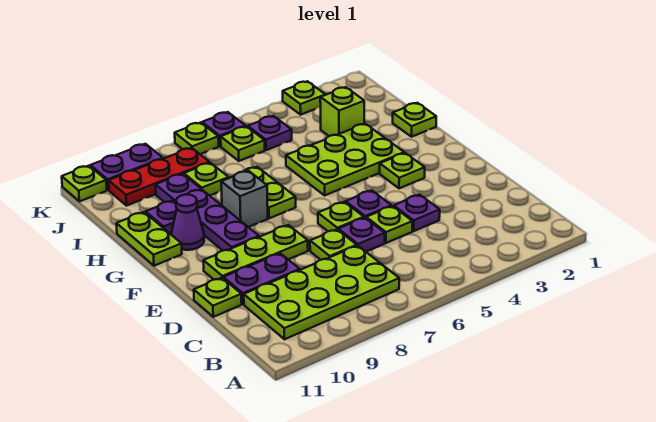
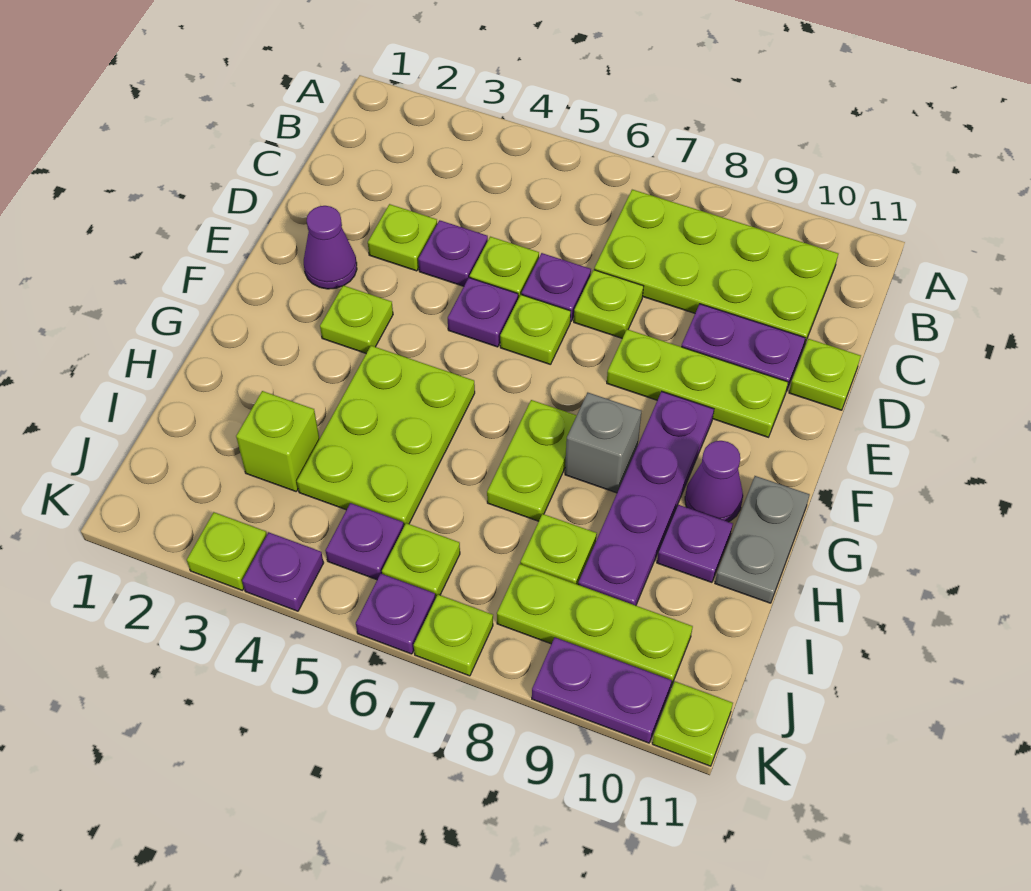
none -> purple 1x1 cone [304,206,357,289]
lime 2x3 plate [286,124,404,195] -> lime 2x3 plate turned to [297,346,475,526]
lime 1x2 plate [116,212,182,266] -> grey 1x2 plate [715,476,810,603]
lime 1x1 plate [393,103,436,137] -> lime 1x1 plate moved to [368,204,437,271]
red 1x3 plate [109,148,210,206] -> lime 1x3 plate [497,564,693,688]
none -> purple 1x1 plate [242,533,324,611]

